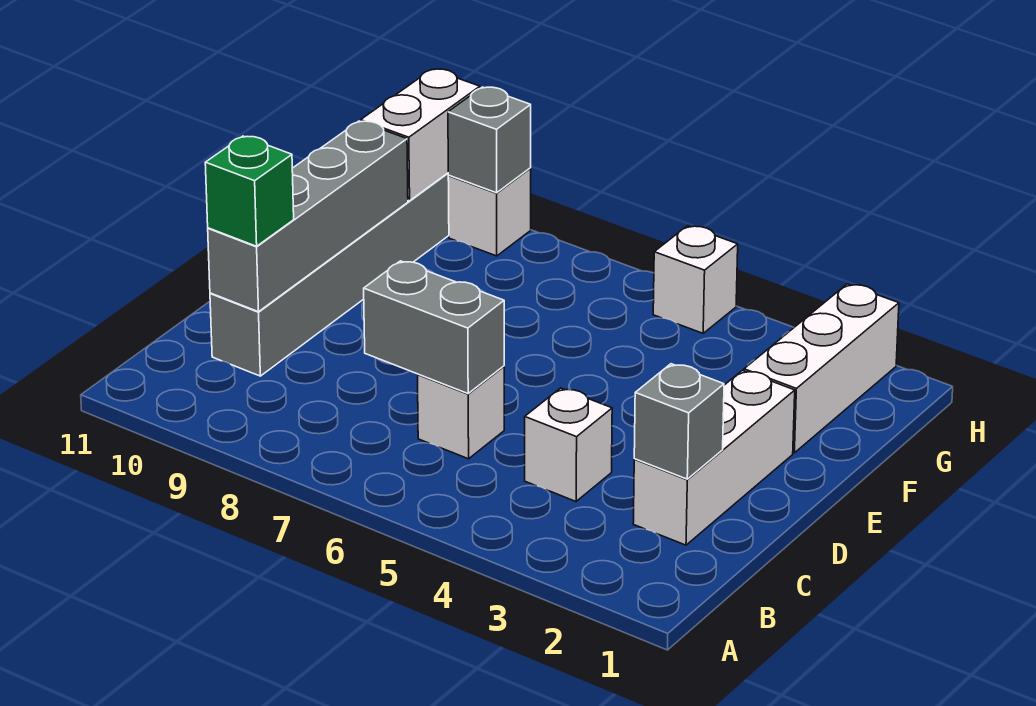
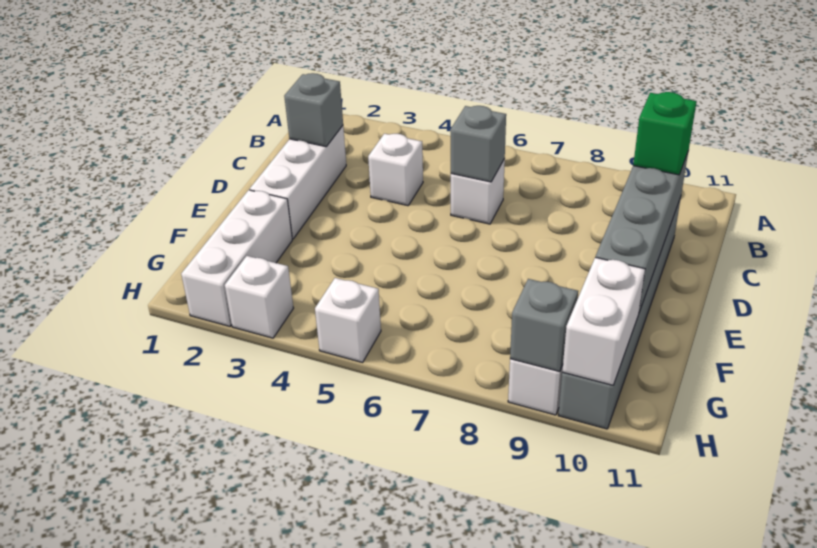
grey 1x2 brick [364,261,504,393] -> grey 1x1 brick [451,106,506,182]
none -> white 1x1 brick [225,256,293,338]

